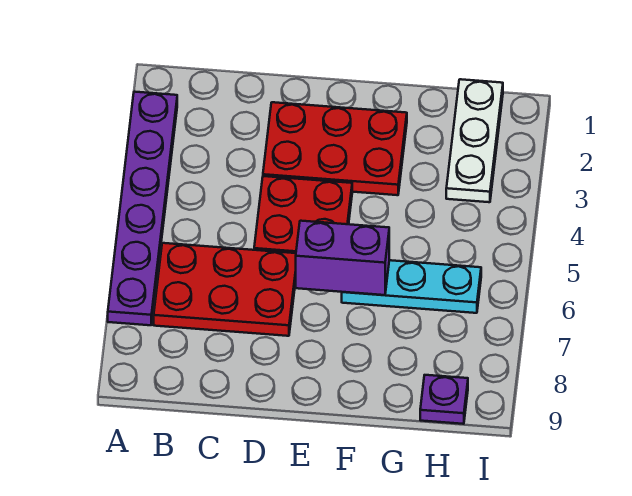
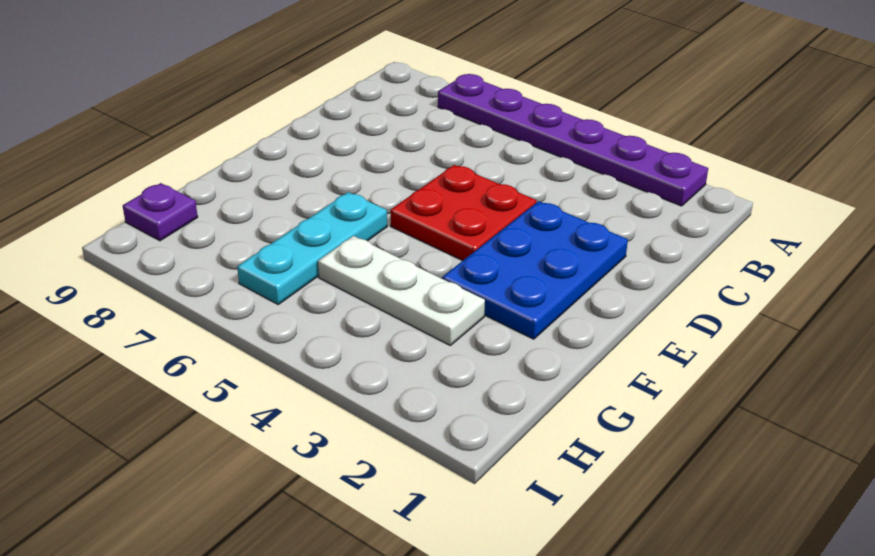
red 2x3 plate [154,243,296,336] -> none
red 2x3 plate [263,102,407,195] -> blue 2x3 plate [442,201,628,339]
purple 1x2 brick [296,221,389,295] -> none
white 1x3 plate [446,79,503,202] -> white 1x3 plate moved to [318,236,485,345]

